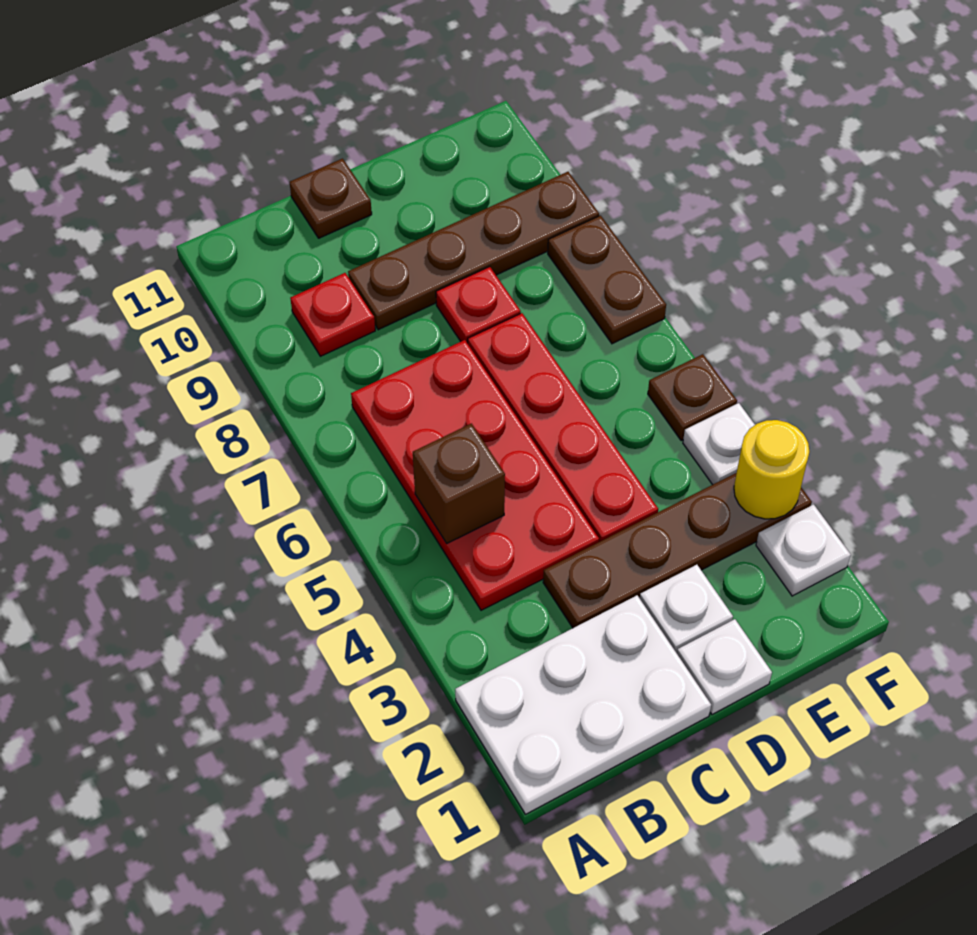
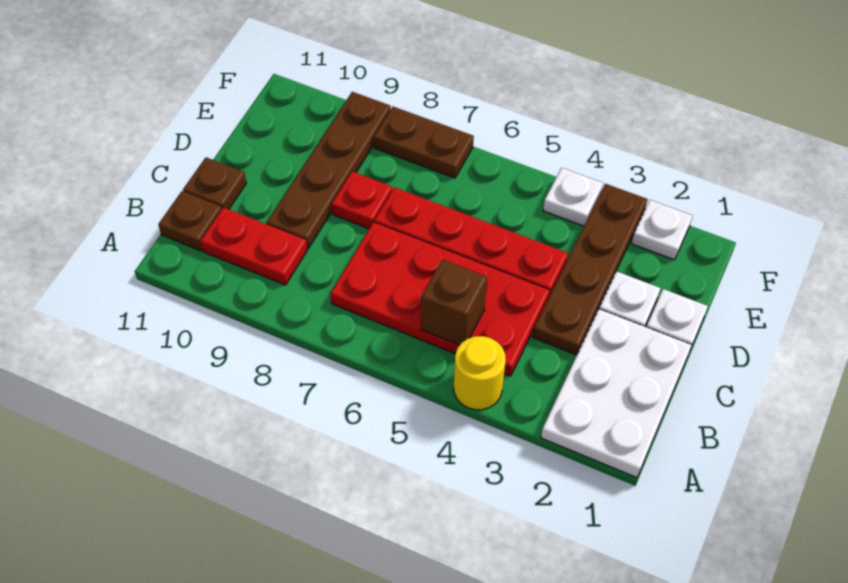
red 1x1 plate [290,273,375,356] -> red 1x2 plate [200,207,307,285]
yellow 1x1 round brick [734,420,809,519] -> yellow 1x1 round brick moved to [454,336,506,410]
brown 1x1 plate [648,354,737,441] -> brown 1x1 plate moved to [158,191,222,251]

